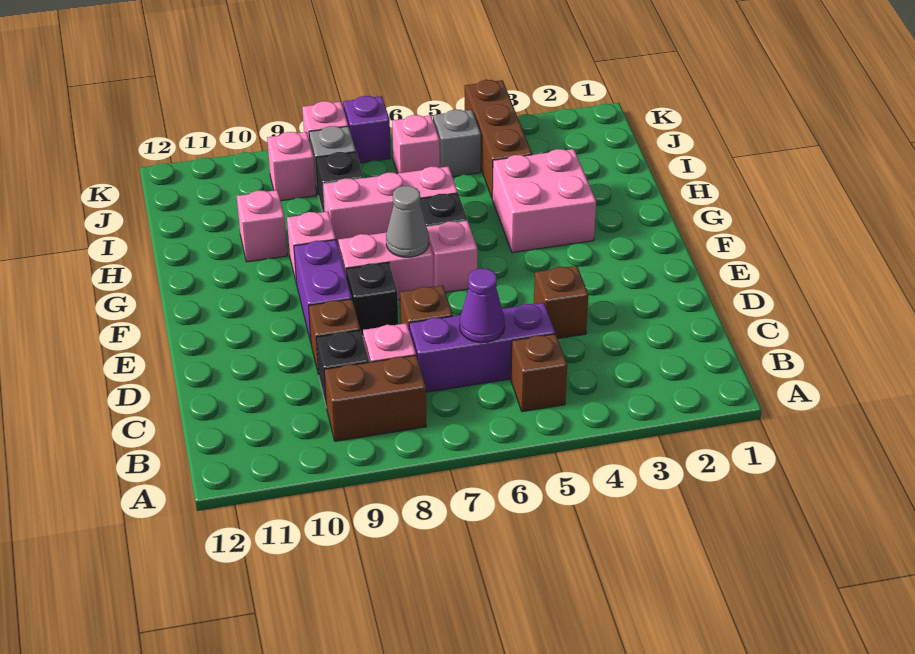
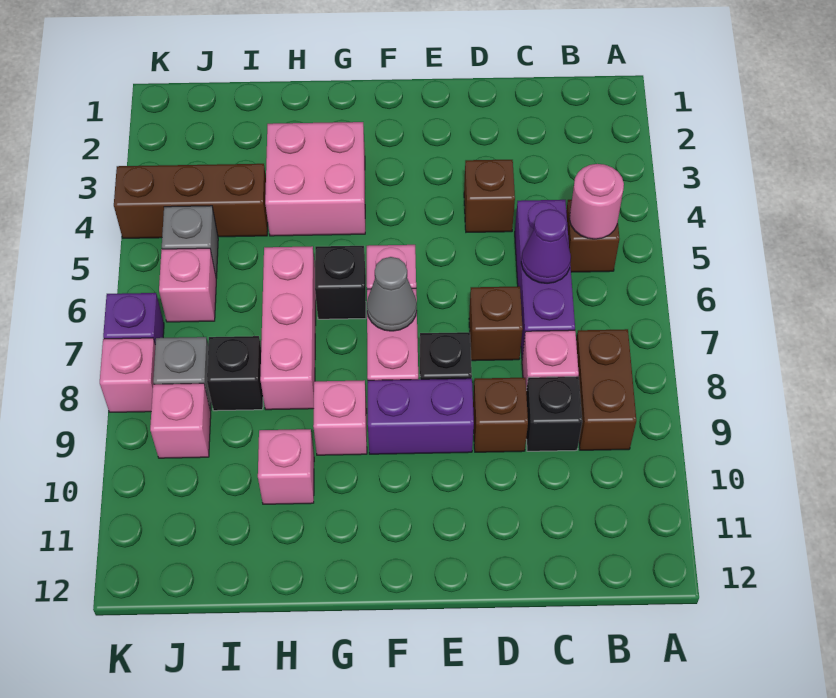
none -> pink 1x1 round brick [569,164,624,239]

